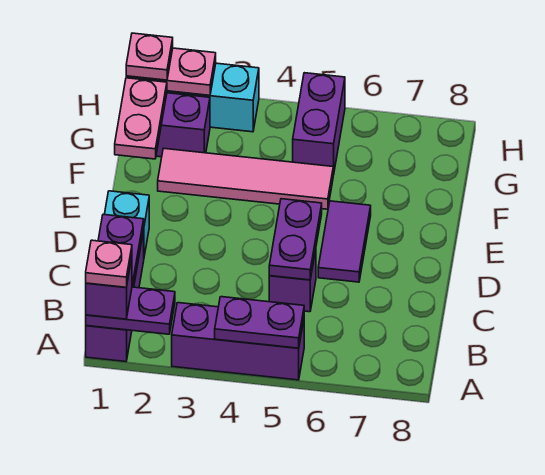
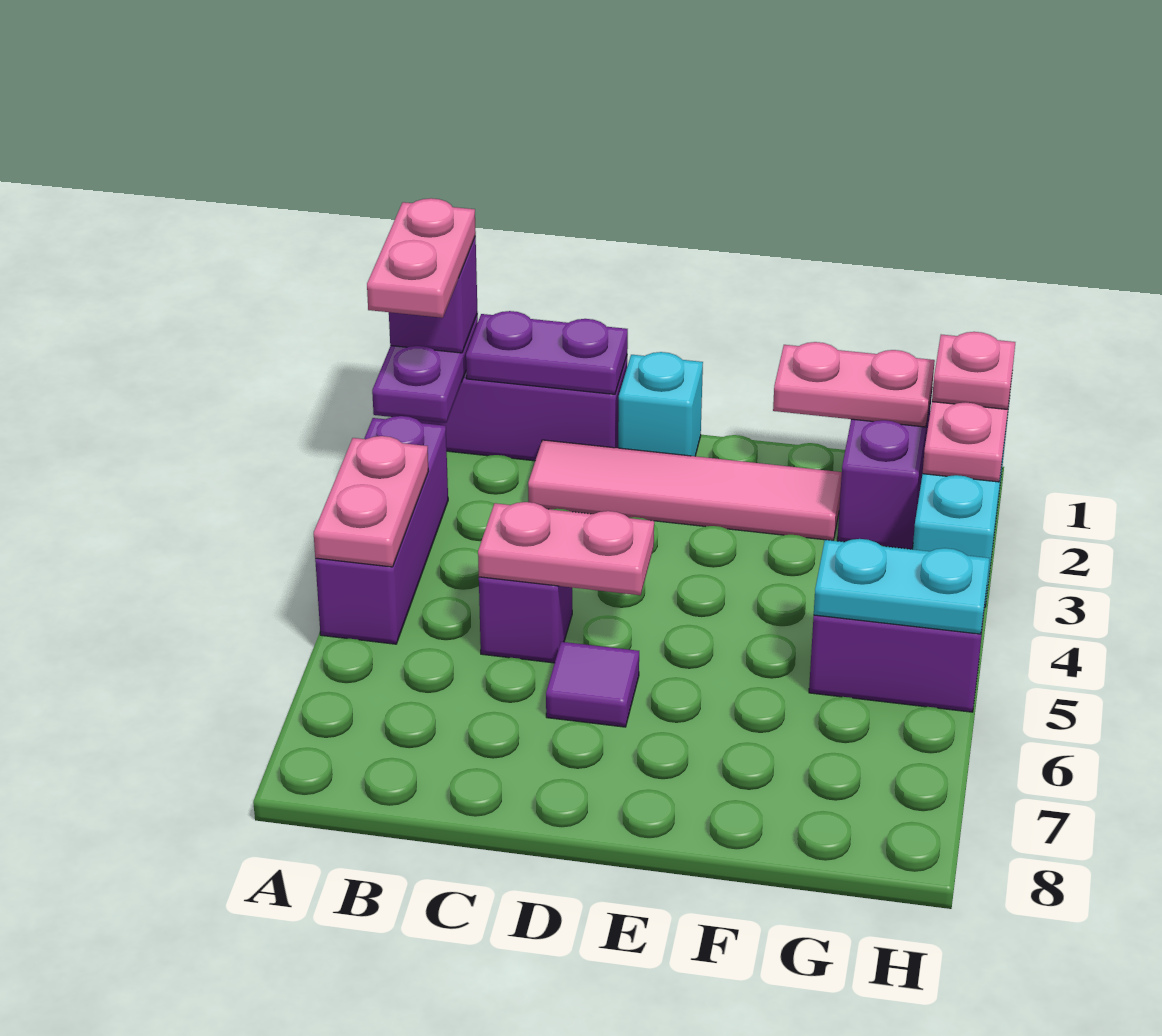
pink 1x1 plate [86,240,132,287] -> pink 1x2 plate [367,198,476,318]
purple 1x2 plate [215,297,304,348] -> pink 1x2 plate [314,436,429,567]
purple 1x2 plate [269,199,322,280] -> pink 1x2 plate [478,502,654,595]
purple 1x2 tile [318,201,371,282] -> purple 1x1 tile [546,642,639,727]
pink 1x4 tile [158,148,333,209] -> pink 1x4 tile turned to [528,440,842,541]
none -> cyan 1x2 plate [814,539,990,634]

